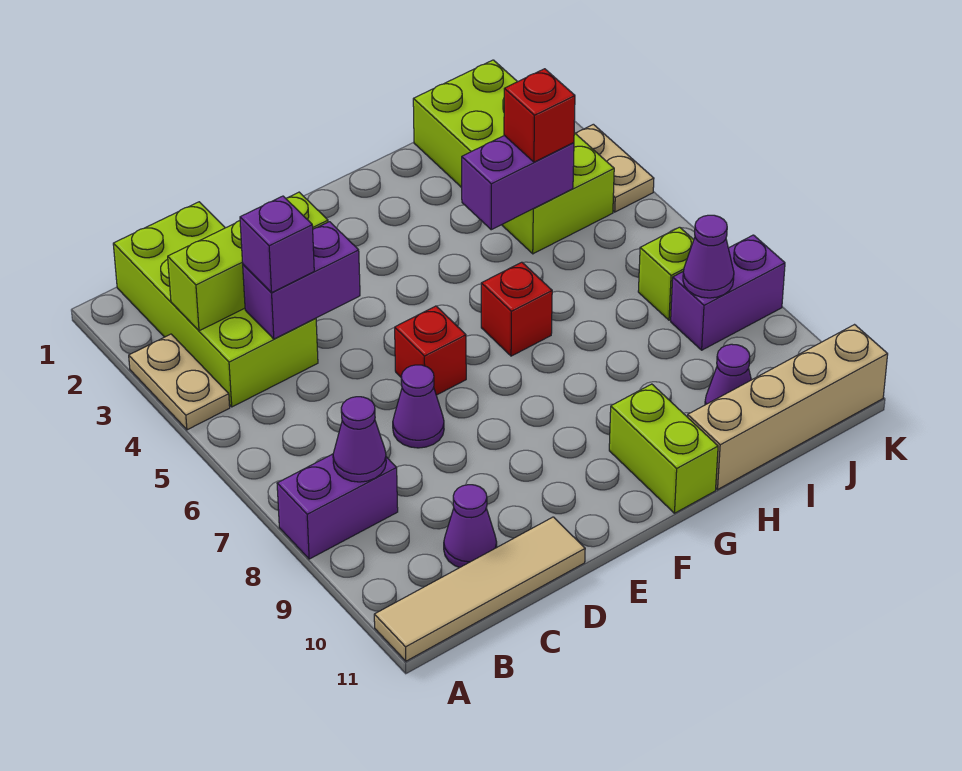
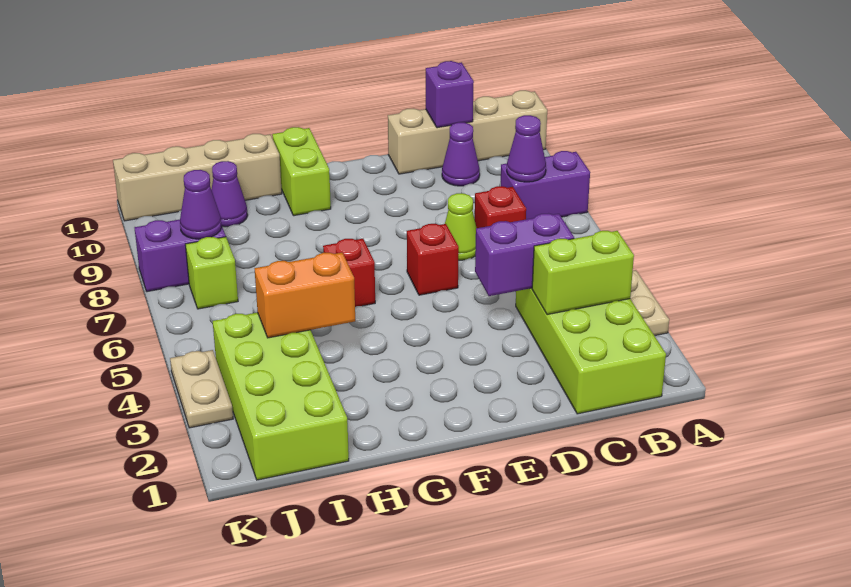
tan 1x4 tile [374,517,585,661] -> tan 1x4 brick [388,90,547,174]
lime 1x3 brick [168,192,328,331] -> lime 1x2 brick [532,231,634,315]
purple 1x1 brick [240,196,314,292] -> purple 1x1 brick moved to [426,61,474,128]
purple 1x1 cone [393,365,444,448] -> lime 1x1 cone [445,193,476,260]
purple 1x2 brick [462,136,574,230] -> orange 1x2 brick [254,253,355,338]
red 1x1 brick [504,69,575,162] -> red 1x1 brick moved to [474,186,526,228]

